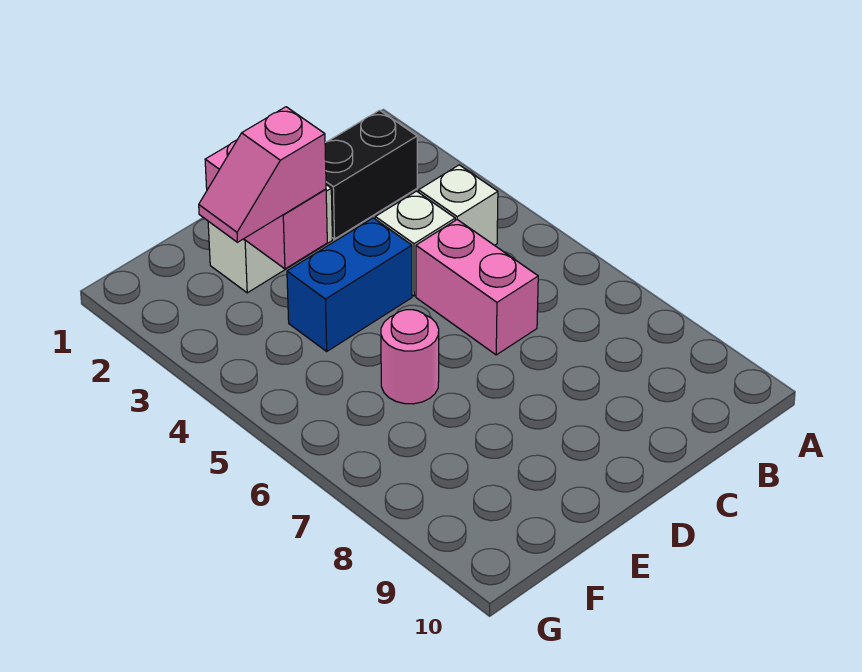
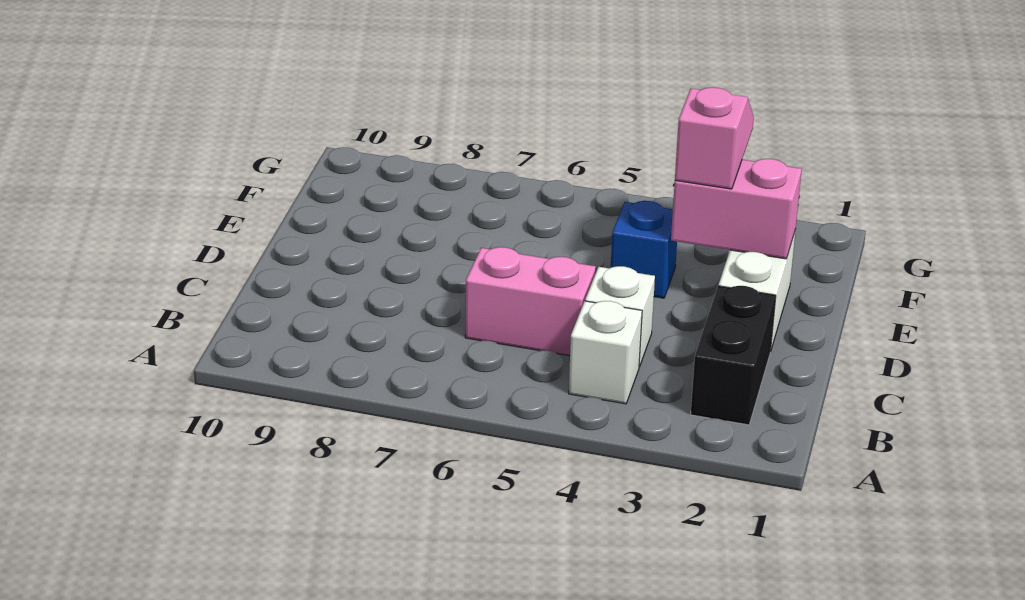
blue 1x2 brick [287,218,412,351] -> blue 1x1 brick [611,201,677,298]
pink 1x1 round brick [381,310,439,404] -> none

